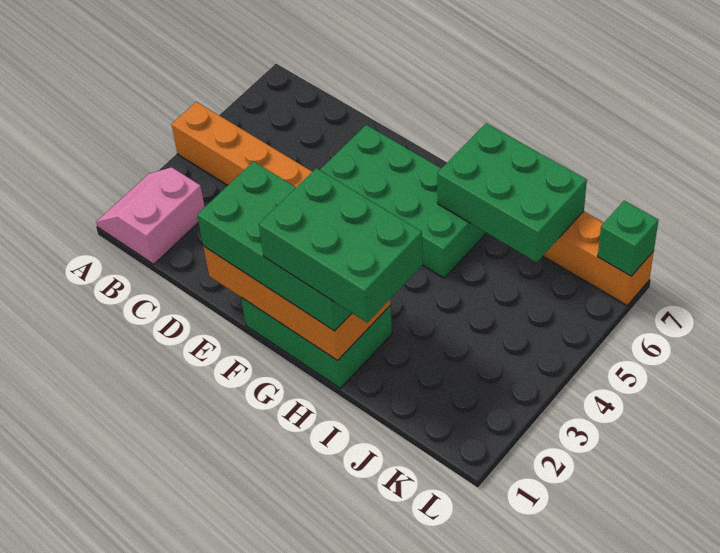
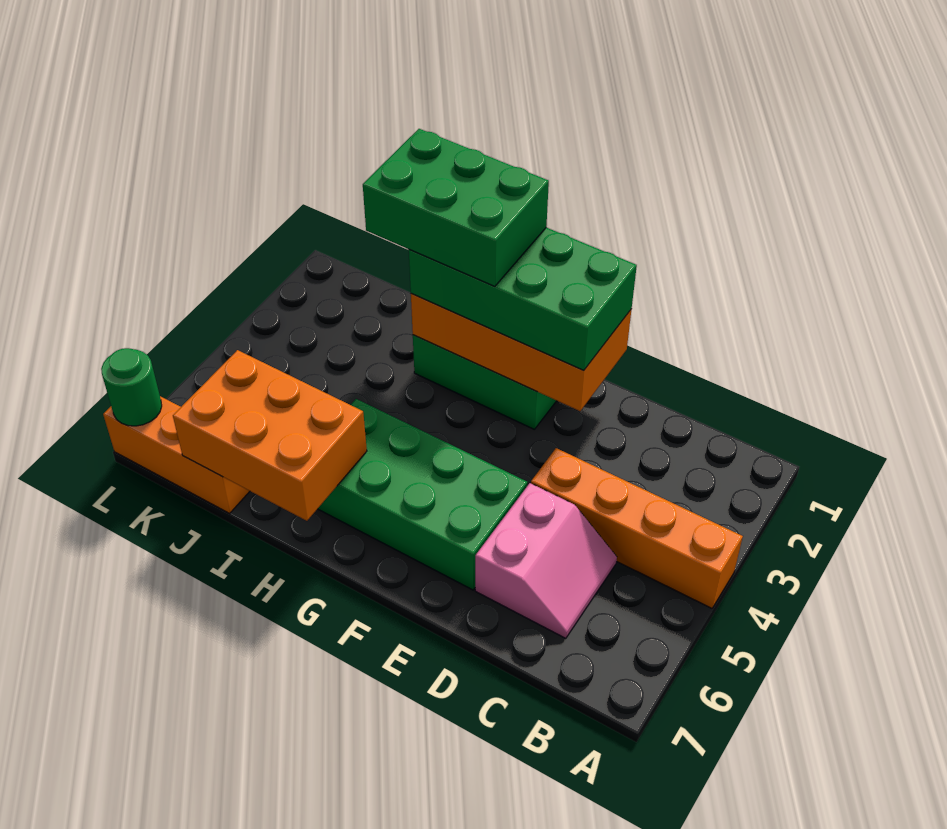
pink 2x2 slope [96,167,205,264] -> pink 2x2 slope moved to [475,483,617,638]
green 2x3 brick [437,123,587,262] -> orange 2x3 brick [173,350,367,521]
green 1x1 brick [598,201,658,276] -> green 1x1 round brick [101,348,162,426]

